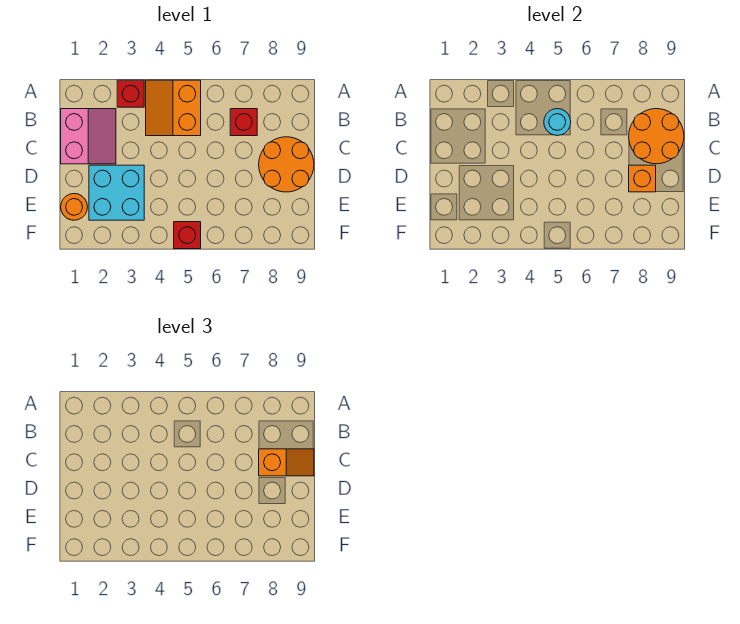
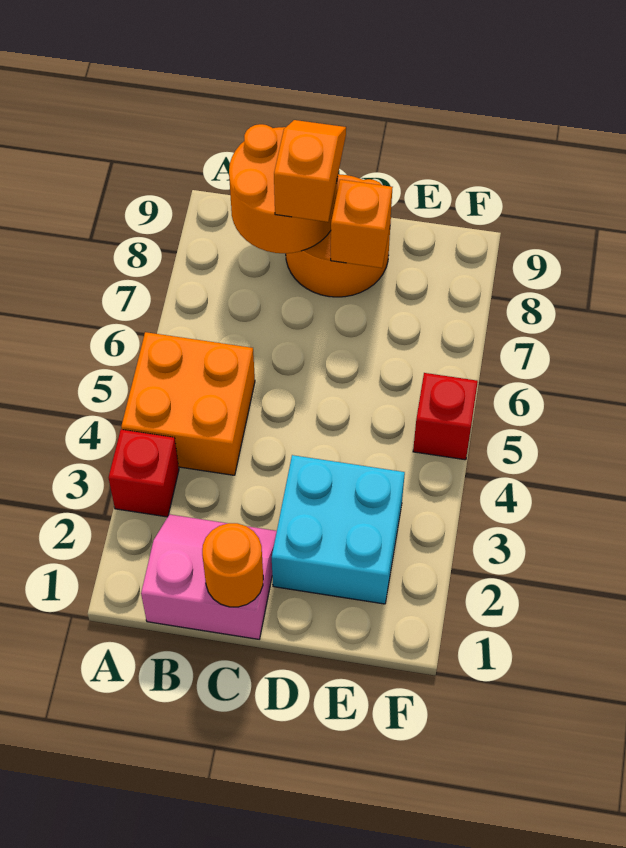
orange 2x2 slope [146,80,201,136] -> orange 2x2 brick [121,332,255,475]
cyan 1x1 round brick [544,109,571,136] -> none
red 1x1 brick [230,109,257,136] -> none
orange 1x1 round brick [61,194,88,220] -> orange 1x1 round brick moved to [202,523,263,607]

